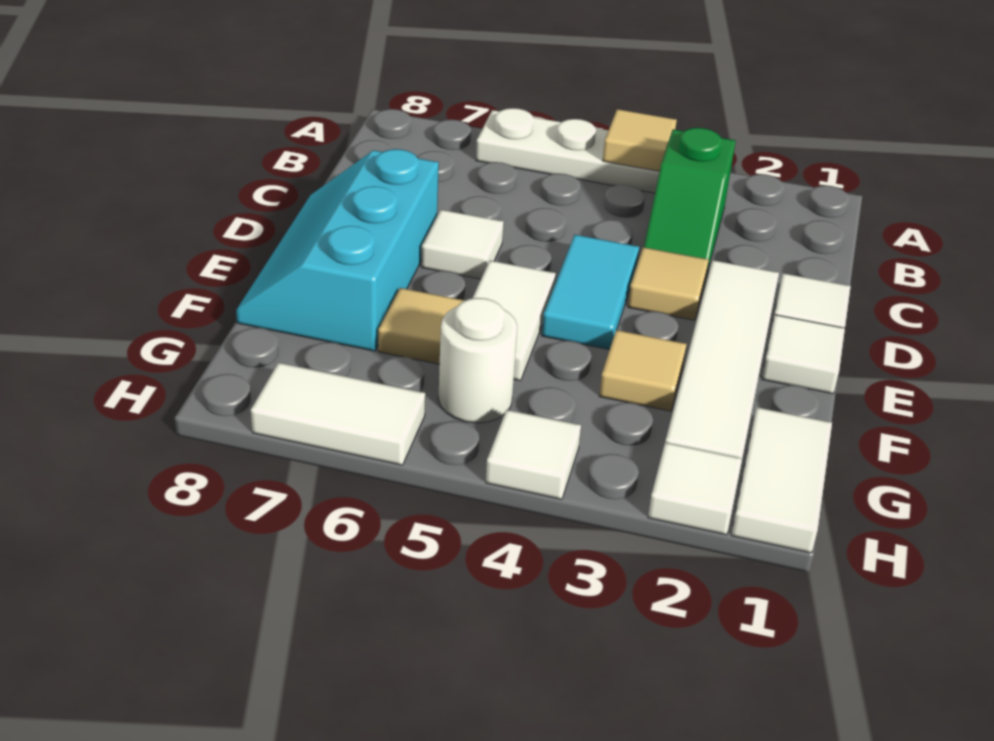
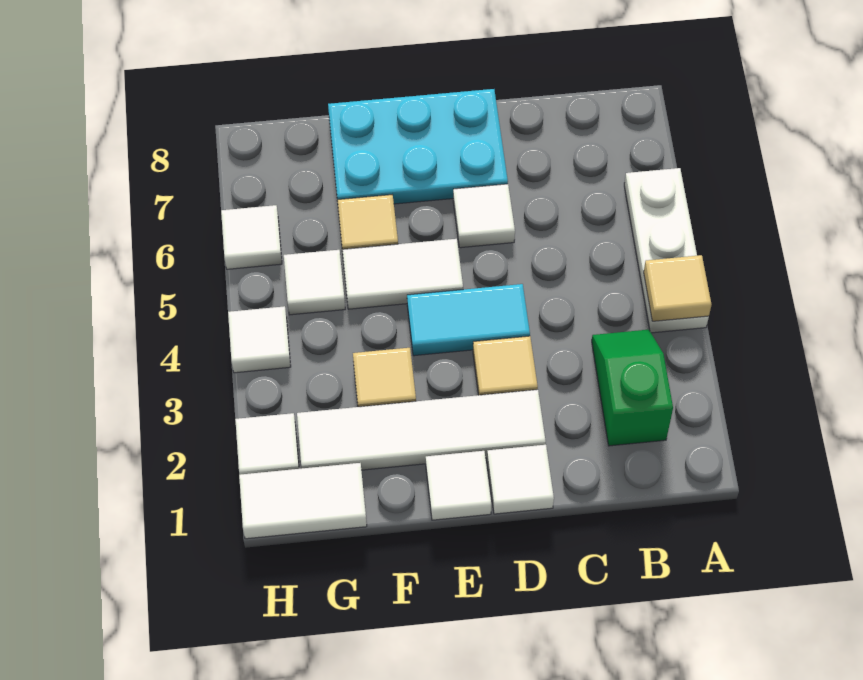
green 1x2 slope [644,128,736,276] -> green 1x2 slope turned to [592,330,673,446]
cyan 2x3 slope [236,149,439,351] -> cyan 2x3 plate [328,89,508,204]
white 1x1 round brick [438,298,517,423] -> white 1x1 tile [284,250,345,315]
white 1x2 tile [251,363,425,465] -> white 1x1 tile [221,205,282,269]

